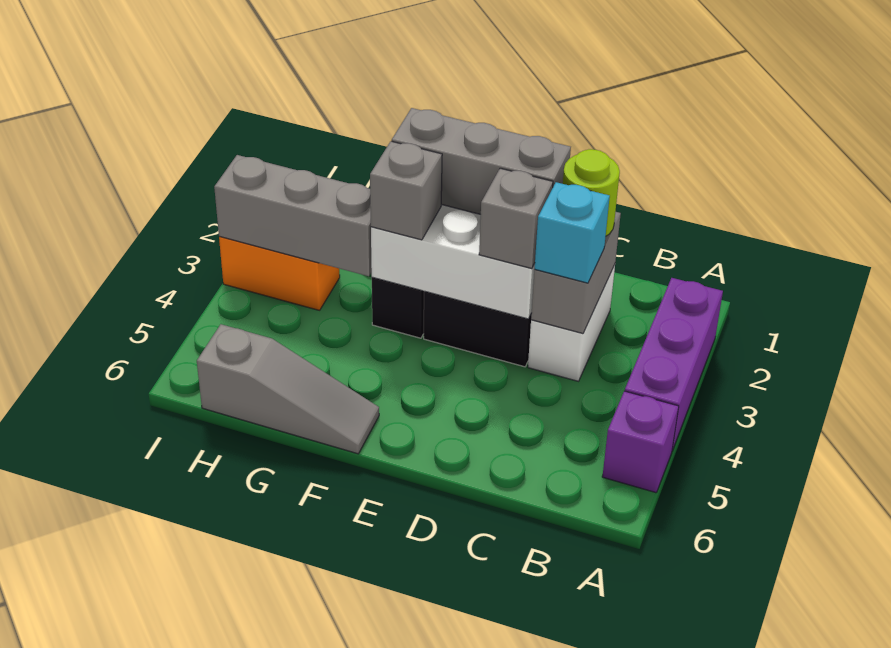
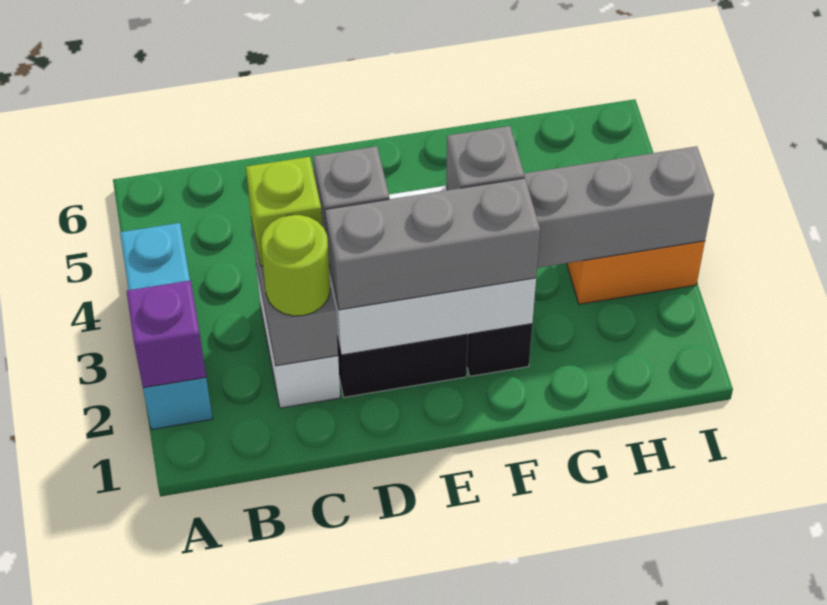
purple 1x3 brick [625,278,723,451] -> cyan 1x3 brick [120,223,212,430]
purple 1x1 brick [602,391,679,493] -> purple 1x1 brick moved to [127,280,206,388]
cyan 1x1 brick [535,182,610,283] -> lime 1x1 brick [246,157,322,266]
grey 1x3 slope [197,324,379,454] -> none

